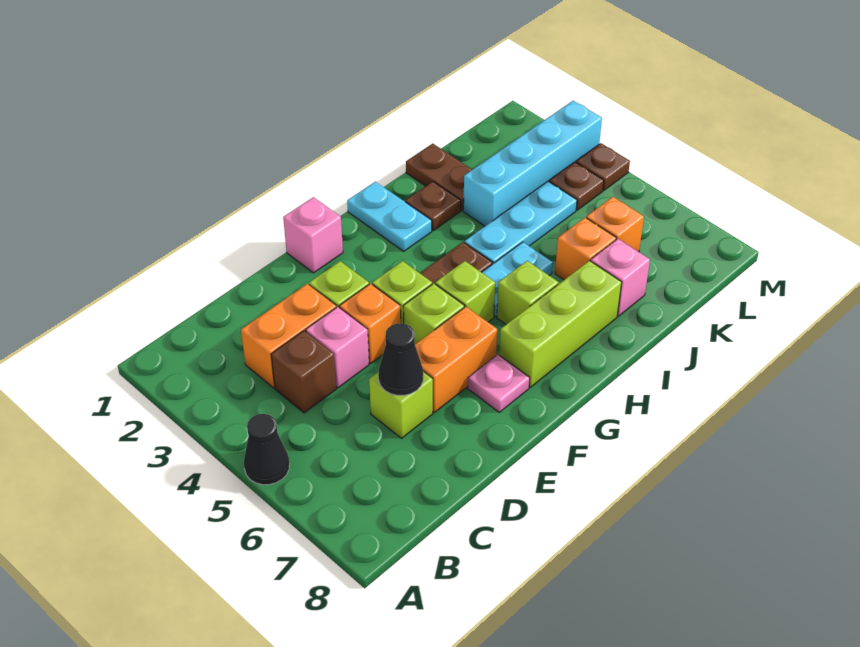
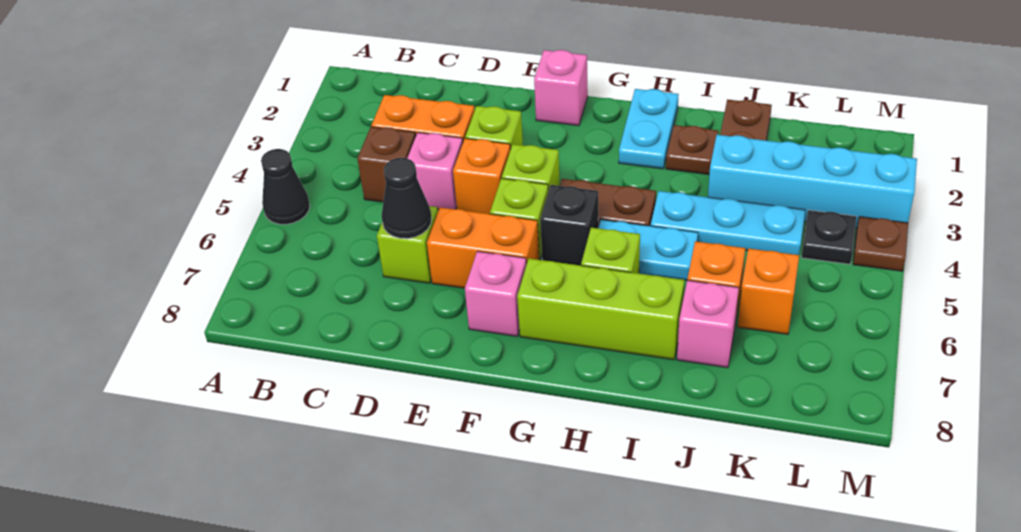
pink 1x1 plate [468,355,530,412] -> pink 1x1 brick [465,251,526,336]
lime 1x1 brick [435,261,495,322] -> black 1x1 brick [540,185,598,266]
brown 1x1 plate [549,162,604,210] -> black 1x1 plate [801,210,857,264]

